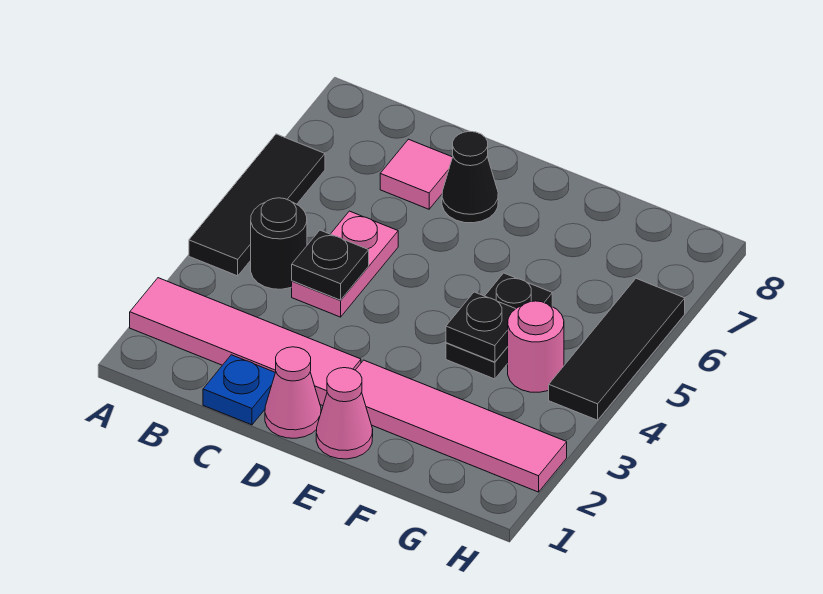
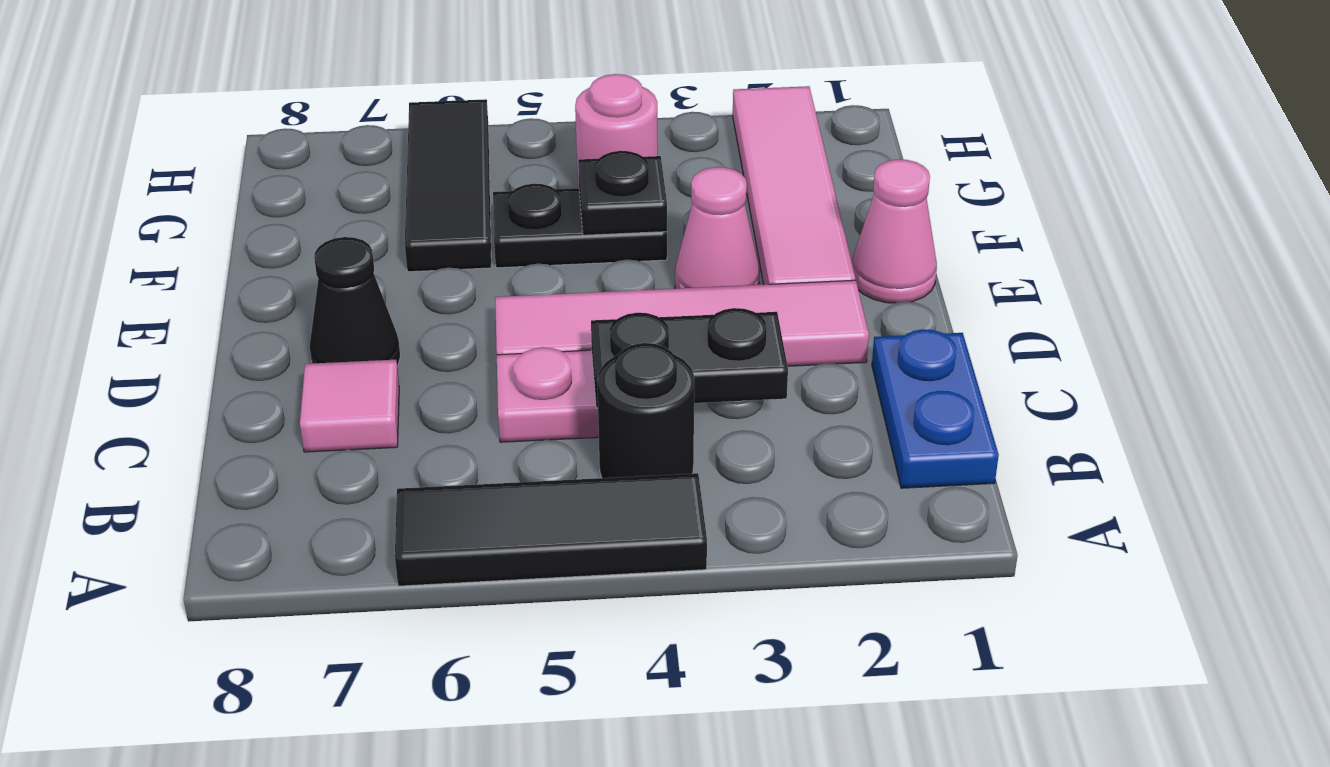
pink 1x4 tile [130,278,361,406] -> pink 1x4 tile turned to [495,280,869,366]
blue 1x1 plate [203,355,275,425] -> blue 1x2 plate [872,329,999,488]
black 1x1 plate [292,230,369,300] -> black 1x2 plate [591,308,788,408]
pink 1x1 cone [265,347,321,438] -> pink 1x1 cone moved to [675,167,760,289]
black 1x3 tile [549,279,685,420] -> black 1x3 tile turned to [405,99,491,272]

